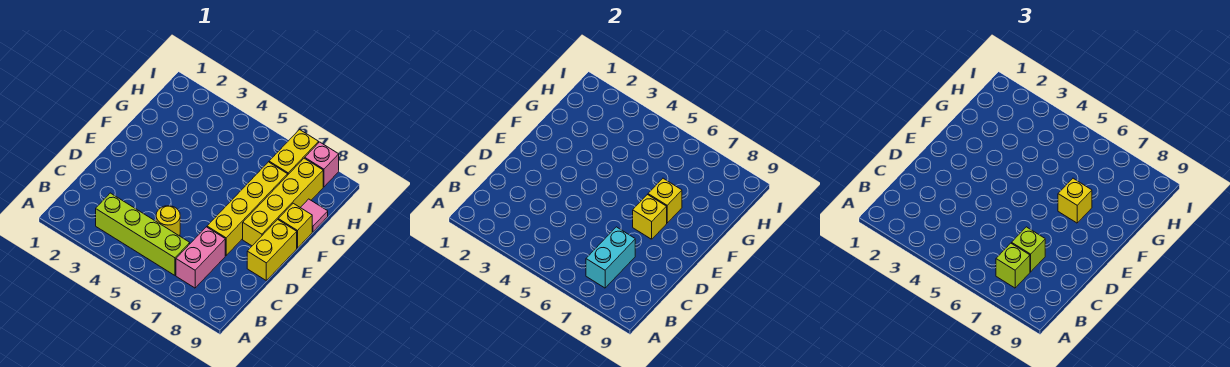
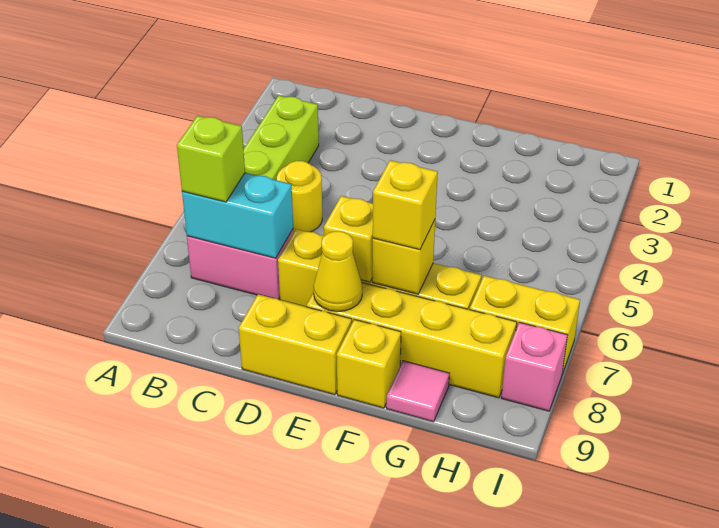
lime 1x1 brick [1012,227,1045,272] -> none
none -> yellow 1x1 cone [314,231,362,312]

